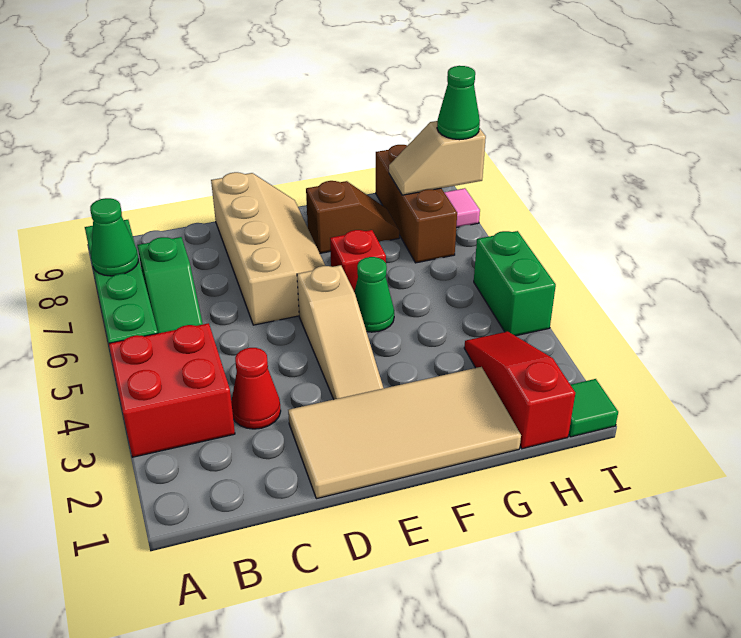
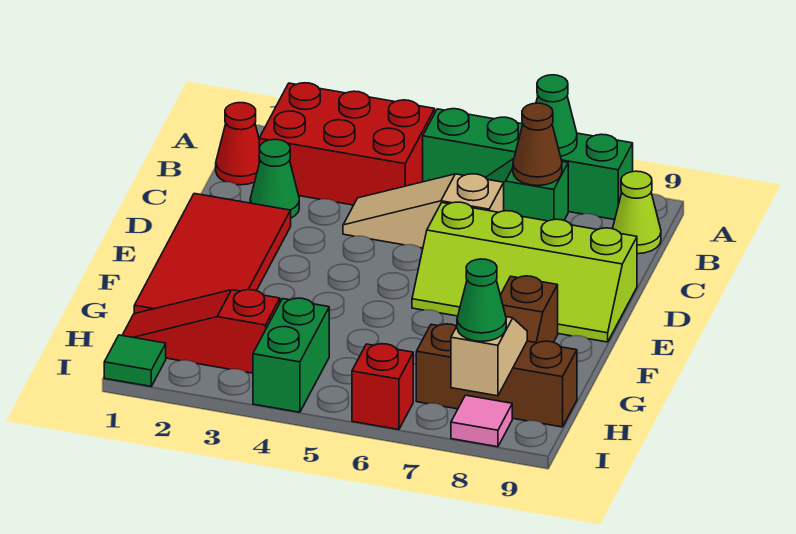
red 2x2 brick [109,323,235,457] -> red 2x3 brick [259,83,435,205]
none -> brown 1x1 cone [513,103,562,186]
none -> lime 1x1 cone [613,171,661,254]
red 1x1 cone [231,348,281,429] -> red 1x1 cone moved to [216,103,259,185]
tan 2x4 tile [288,367,521,499] -> red 2x4 tile [134,194,291,314]
tan 2x4 slope [211,172,325,325] -> lime 2x4 slope [412,202,637,342]
tan 1x3 slope [297,265,383,399] -> tan 1x3 slope moved to [343,174,504,248]
green 1x1 cone [354,257,394,332] -> green 1x1 cone moved to [250,139,299,218]
red 1x1 brick [330,230,386,291] -> red 1x1 brick moved to [352,344,413,430]
red 1x3 slope [464,331,575,449] -> red 1x3 slope turned to [122,290,280,373]
green 1x2 brick [474,231,556,336] -> green 1x2 brick turned to [253,298,329,412]

